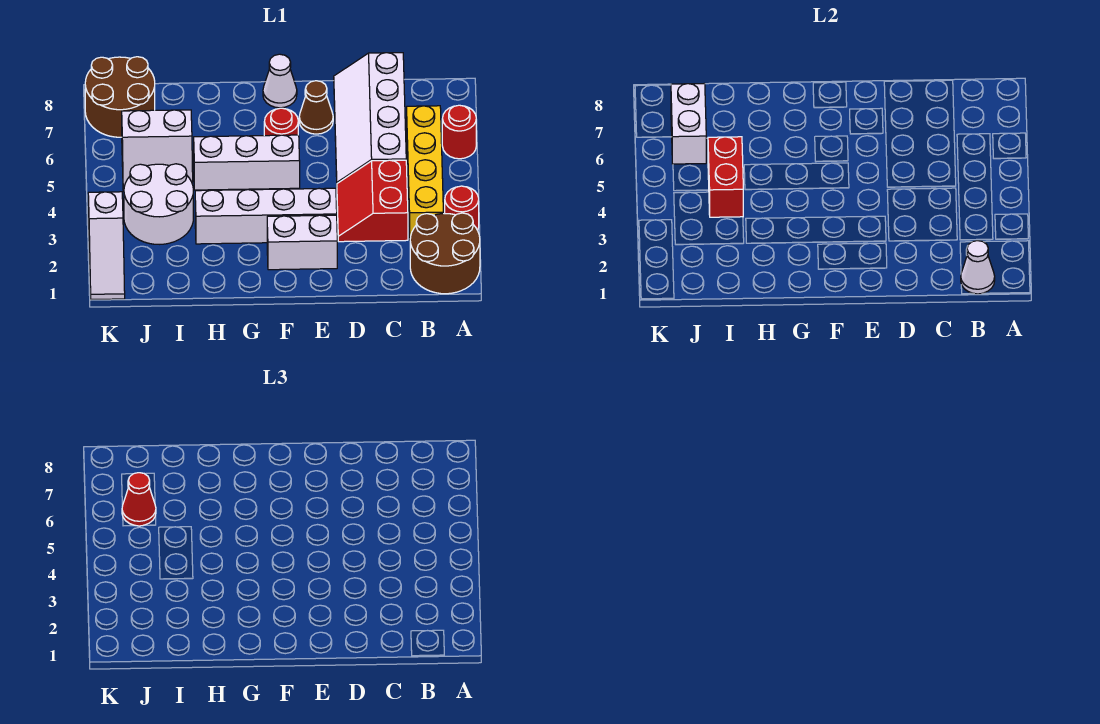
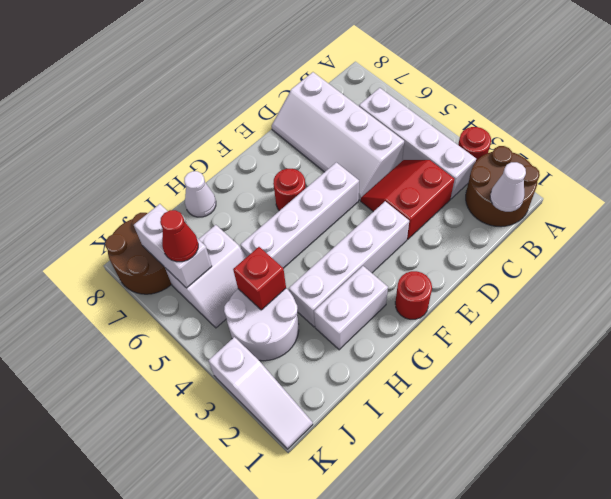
red 1x1 round brick [442,105,476,159] -> red 1x1 round brick moved to [395,271,432,319]
yellow 1x4 brick [407,106,443,238] -> white 1x4 brick [359,88,476,199]
red 2x2 slope [337,160,408,242] -> red 2x2 slope turned to [361,160,455,239]
white 1x2 brick [267,215,337,270] -> white 1x2 brick moved to [314,266,388,350]
brown 1x1 cone [299,81,333,134] -> none
white 1x3 brick [194,135,300,190] -> white 1x4 brick [240,162,359,268]
white 1x1 cone [263,54,297,108] -> white 1x1 cone moved to [184,171,216,217]
red 1x2 brick [708,137,743,217] -> red 1x1 brick [233,247,286,310]

